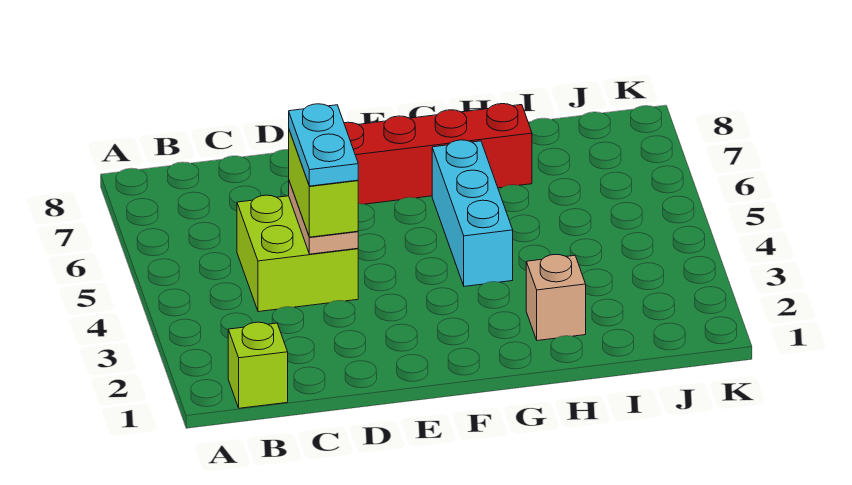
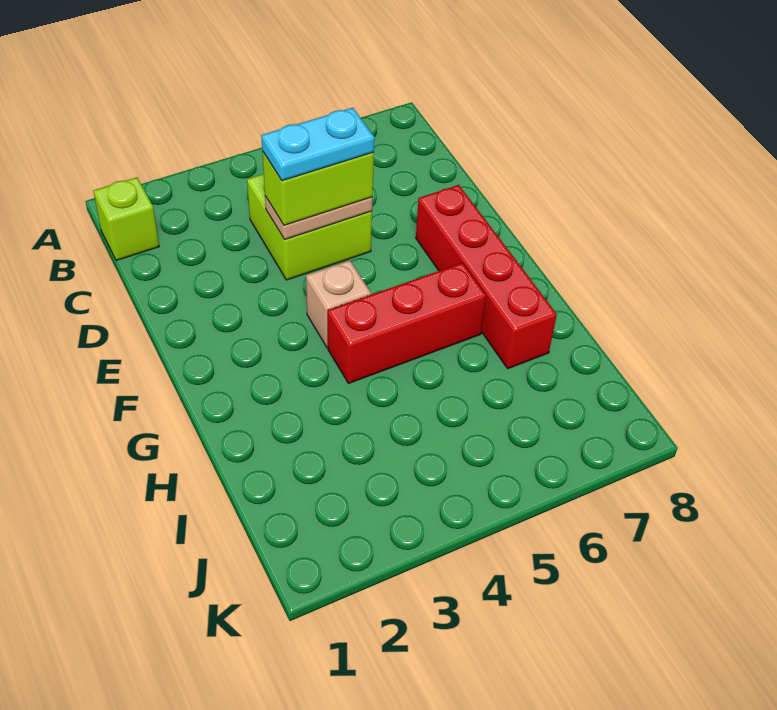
cyan 1x3 brick [432,140,513,286] -> red 1x3 brick [328,263,486,384]
tan 1x1 brick [526,254,586,341] -> tan 1x1 brick moved to [306,260,371,347]

